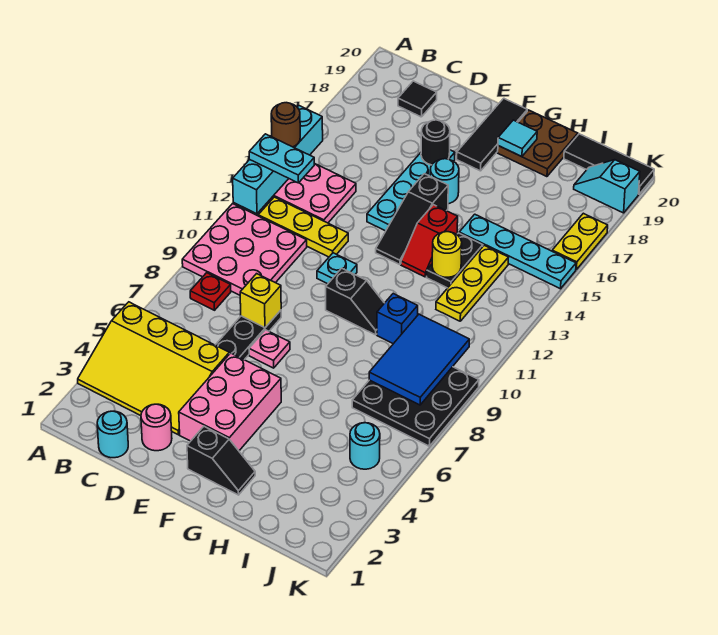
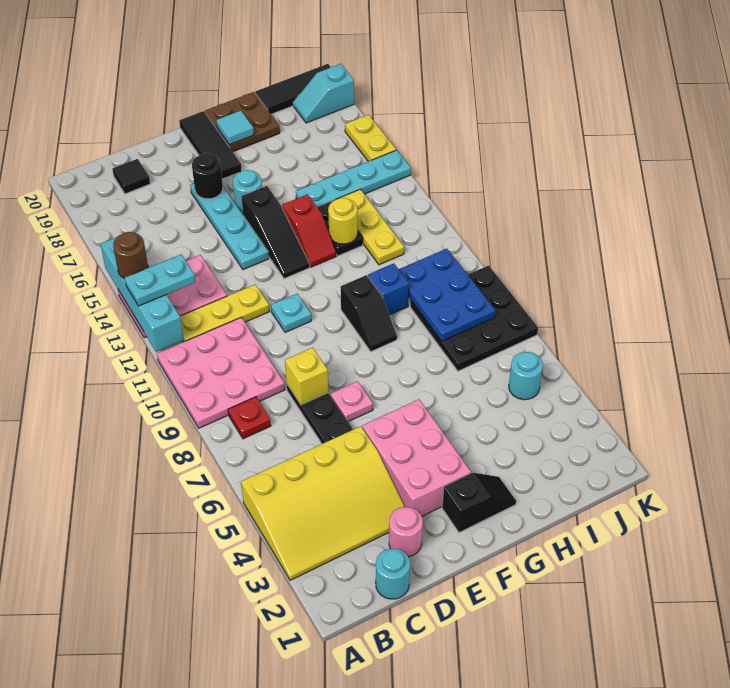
black 1x2 slope [326,268,384,335] -> black 1x2 slope turned to [340,275,397,351]
blue 2x3 tile [369,314,469,405] -> blue 2x3 plate [399,249,495,341]

